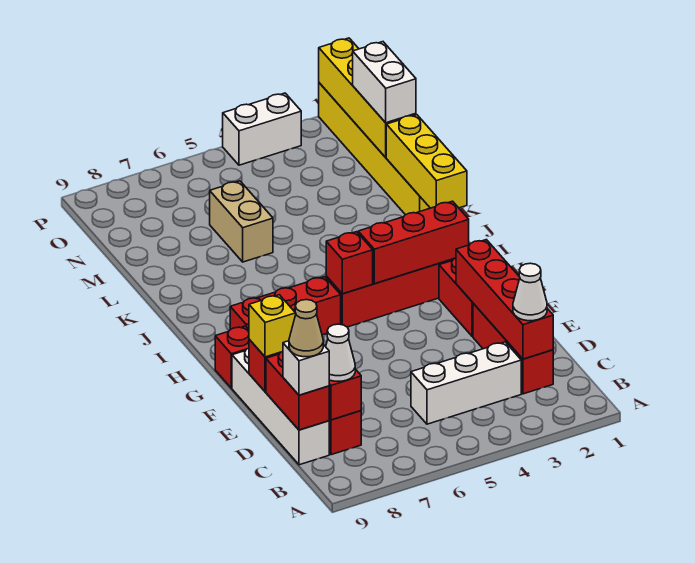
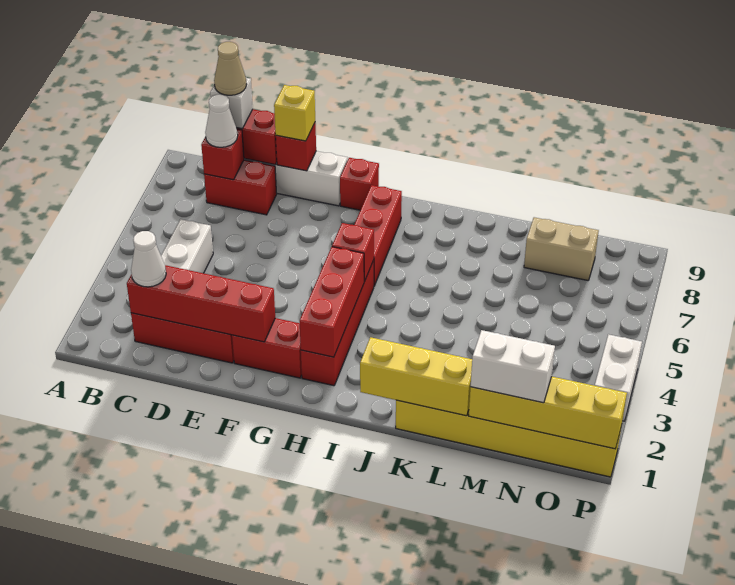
tan 1x2 brick [210,181,273,262] -> tan 1x2 brick moved to [524,217,599,281]

